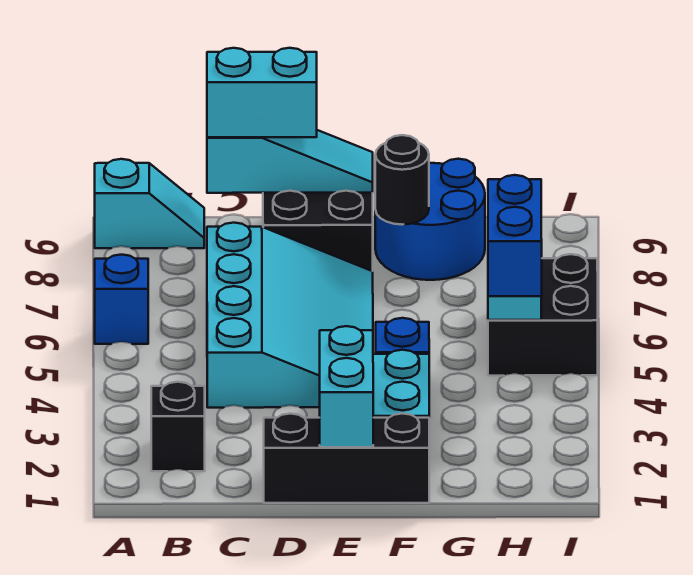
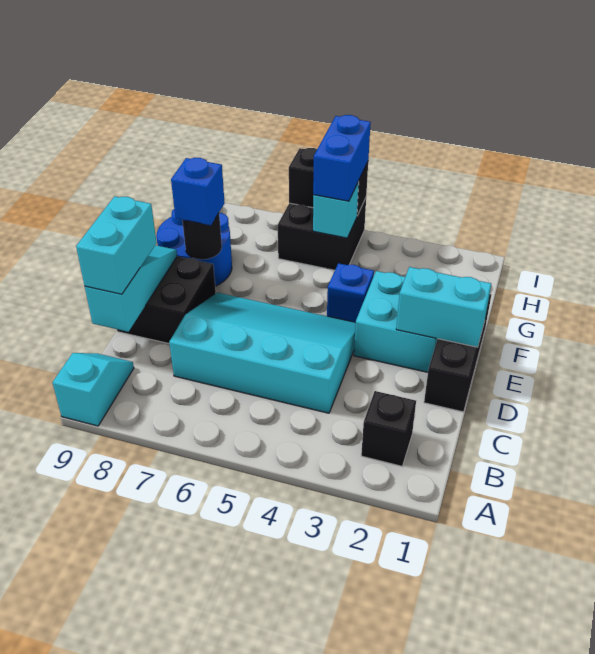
blue 1x1 brick [95,255,148,344] -> blue 1x1 brick moved to [171,158,225,225]
blue 1x2 brick [488,175,542,296] -> blue 1x2 brick turned to [313,115,371,201]
none -> black 1x2 brick [289,148,368,216]

